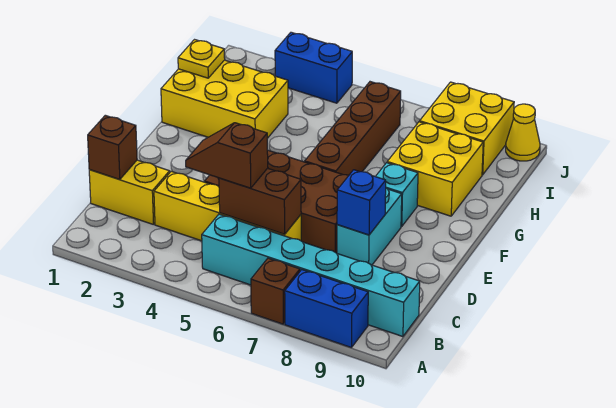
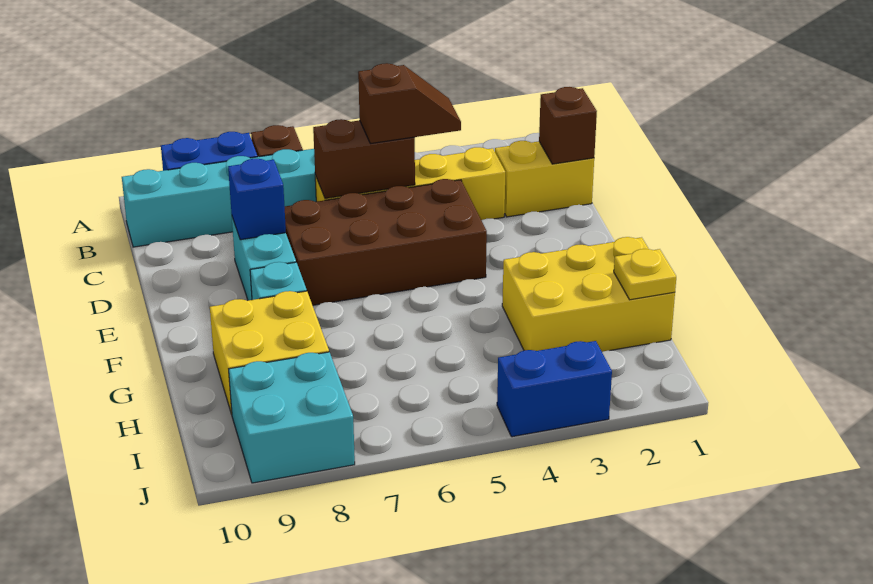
brown 1x4 brick [305,82,401,175] -> none
yellow 2x2 brick [420,82,514,175] -> cyan 2x2 brick [229,352,355,483]
yellow 1x1 cone [506,104,540,161] -> none

